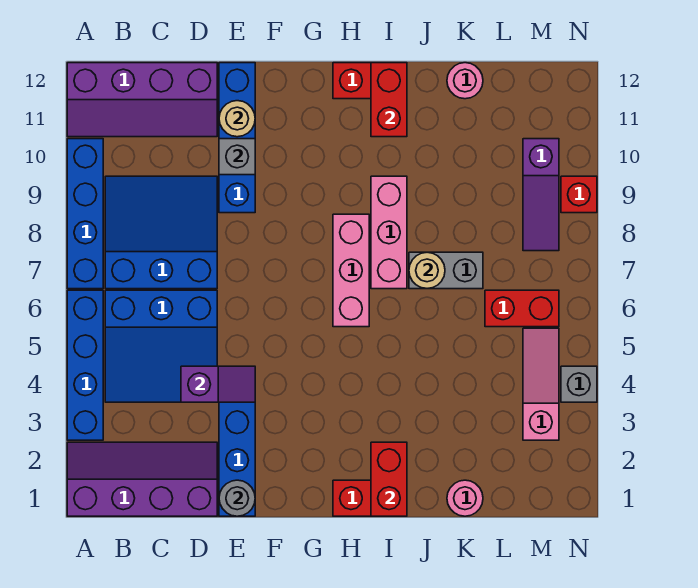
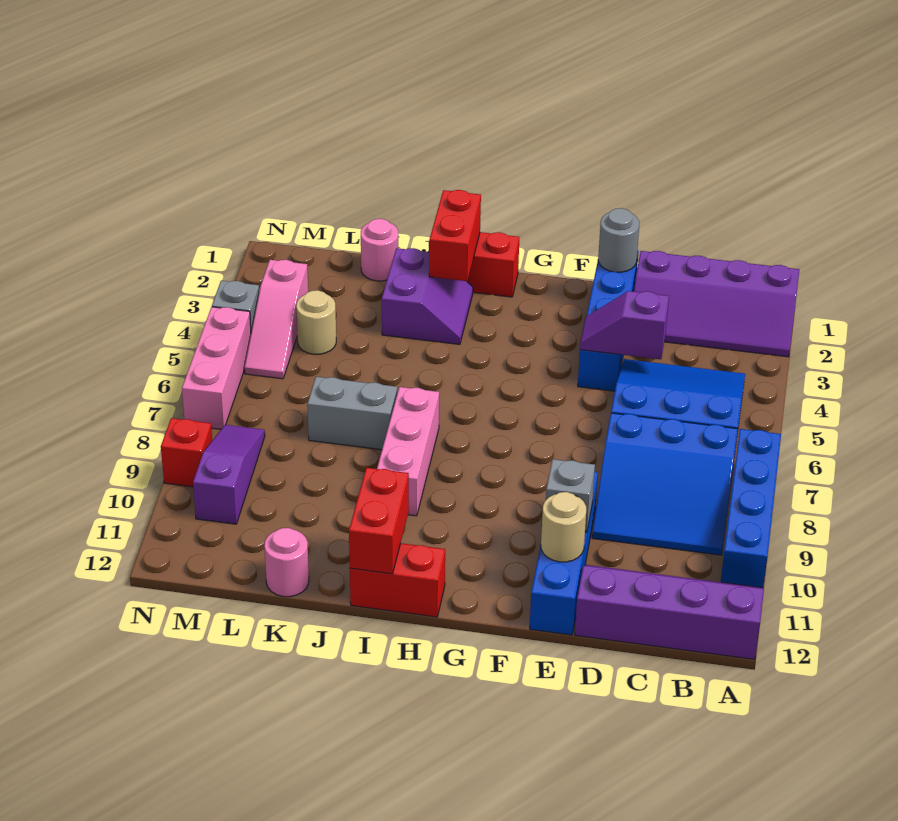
blue 1x4 brick [67,290,103,440] -> none
pink 1x3 brick [333,214,369,327] -> pink 1x3 brick moved to [182,307,251,429]
none -> purple 2x2 slope [382,248,473,344]
tan 1x1 round brick [409,252,445,289] -> tan 1x1 round brick moved to [296,290,336,354]
red 1x2 brick [485,290,559,327] -> none

